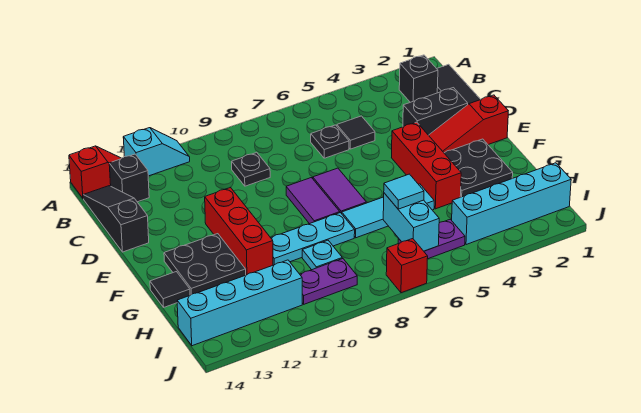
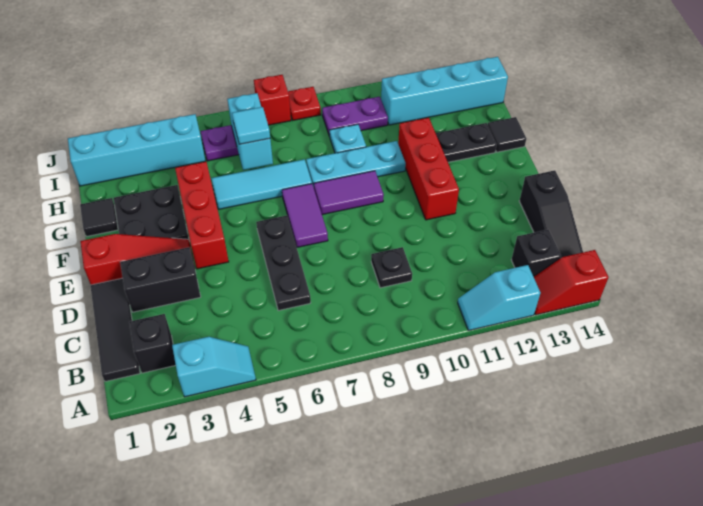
none -> cyan 1x2 slope [172,337,256,397]
black 1x1 tile [337,116,375,149] -> black 1x1 tile moved to [80,198,118,236]
black 1x1 plate [311,125,349,158] -> black 1x3 plate [256,215,311,311]
purple 1x2 tile [286,178,340,224] -> purple 1x2 tile turned to [314,171,384,215]
black 2x2 plate [164,234,246,295] -> black 1x2 plate [436,123,497,162]
none -> red 1x1 plate [288,87,321,120]

